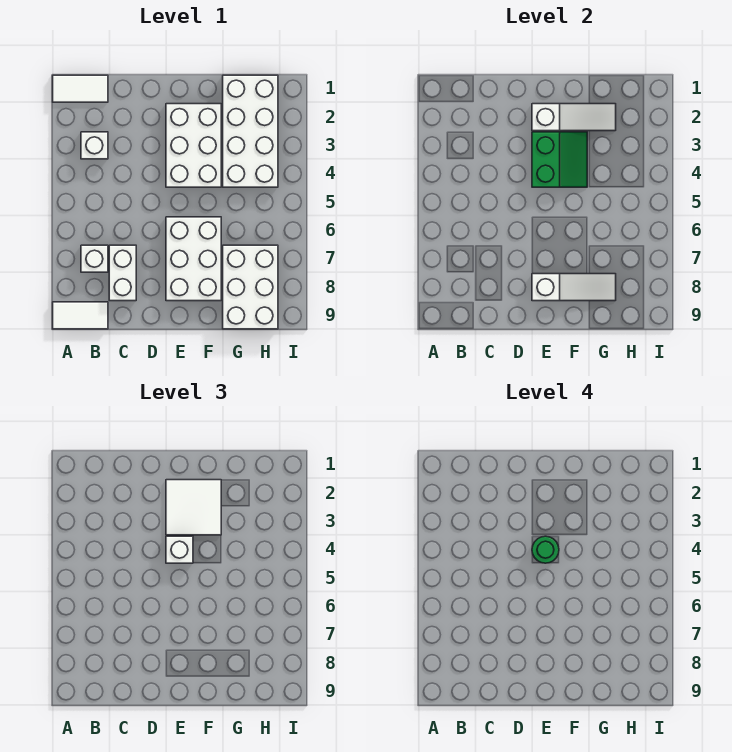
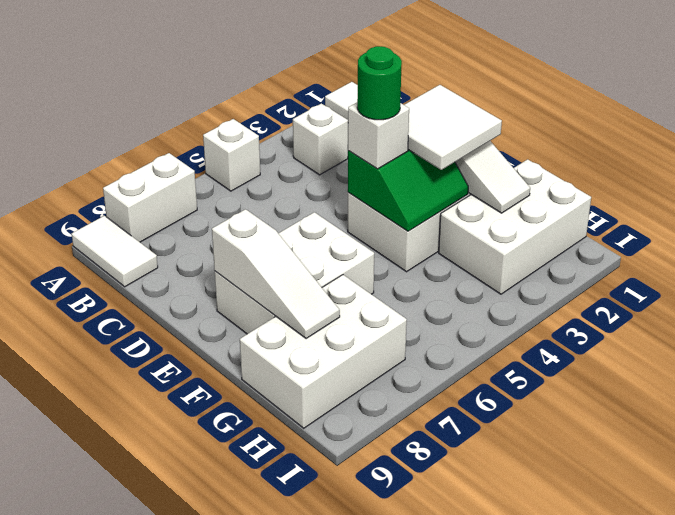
white 1x1 brick [81,245,108,272] -> white 1x1 brick moved to [203,119,260,191]
white 1x2 brick [109,245,136,301] -> white 1x2 brick moved to [103,153,197,242]
white 2x4 brick [223,75,278,187] -> white 2x3 brick [439,159,591,294]

